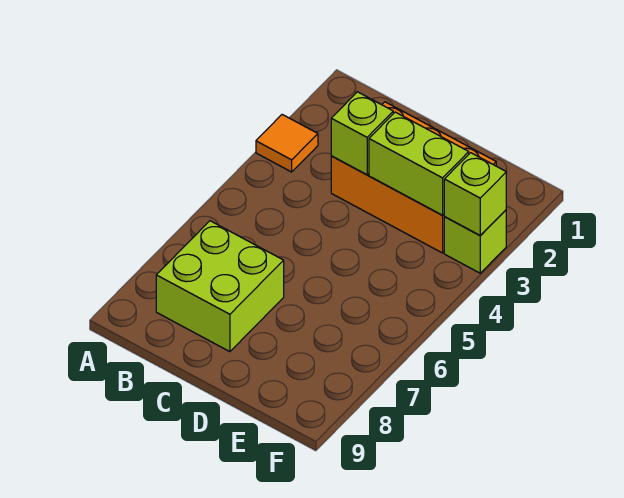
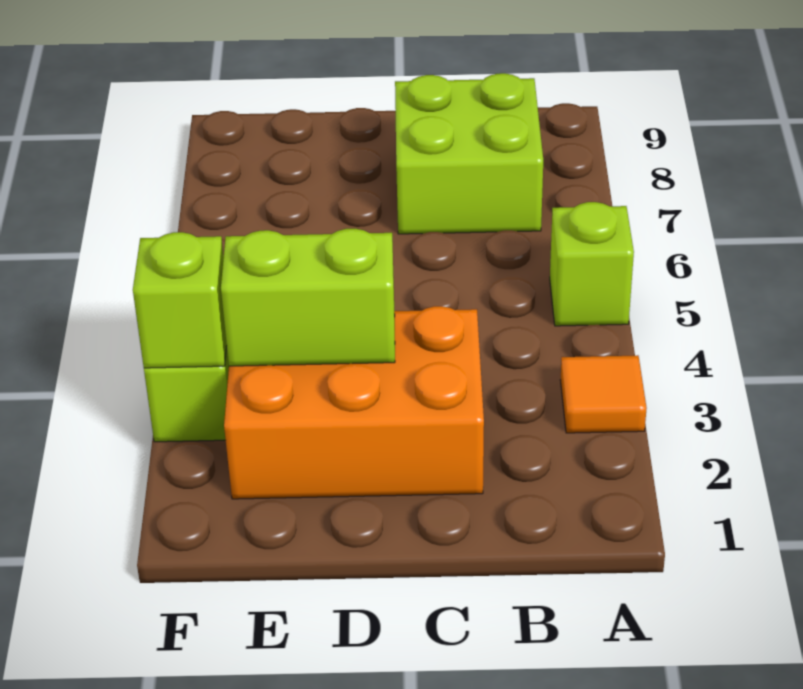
lime 1x1 brick [331,92,393,175] -> lime 1x1 brick moved to [550,202,634,326]

